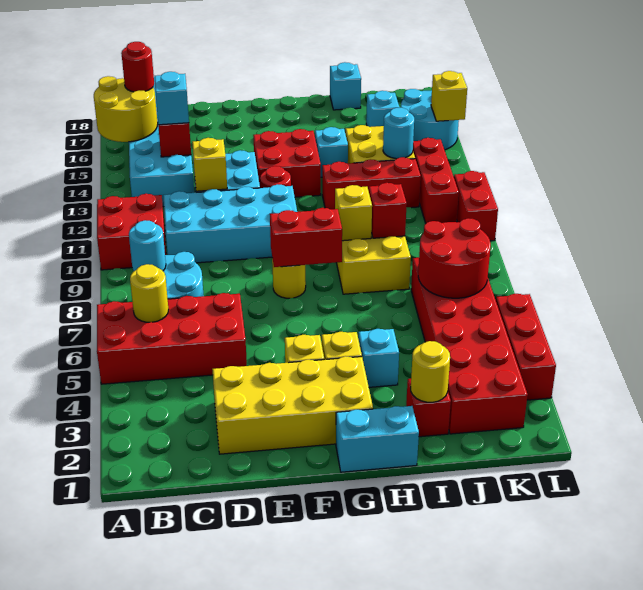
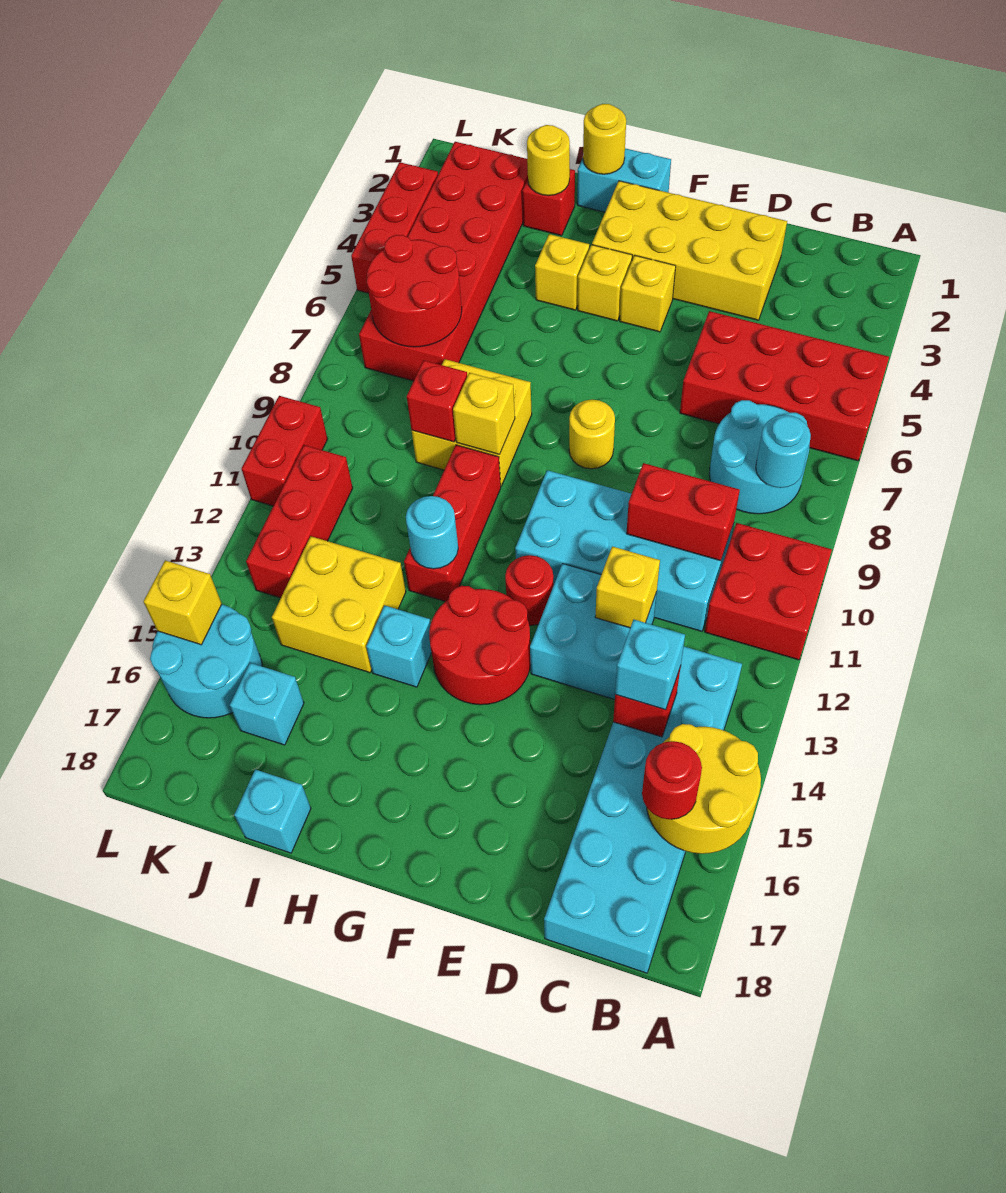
yellow 1x1 round brick [130,264,169,322] -> yellow 1x1 round brick moved to [583,104,626,174]
red 1x2 brick [270,208,342,267] -> red 1x2 brick moved to [626,463,740,561]
red 2x2 brick [253,129,321,197] -> red 2x2 round brick [429,586,531,705]
cyan 1x1 brick [358,329,399,387] -> yellow 1x1 brick [535,234,589,310]
red 1x3 brick [322,157,421,209] -> red 1x3 brick turned to [404,445,501,601]
cyan 1x1 round brick [383,108,414,159] -> cyan 1x1 round brick moved to [406,496,458,569]

